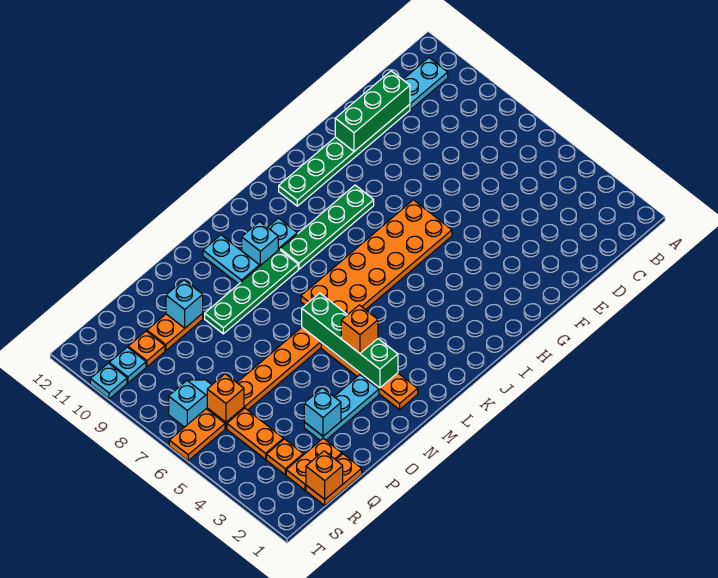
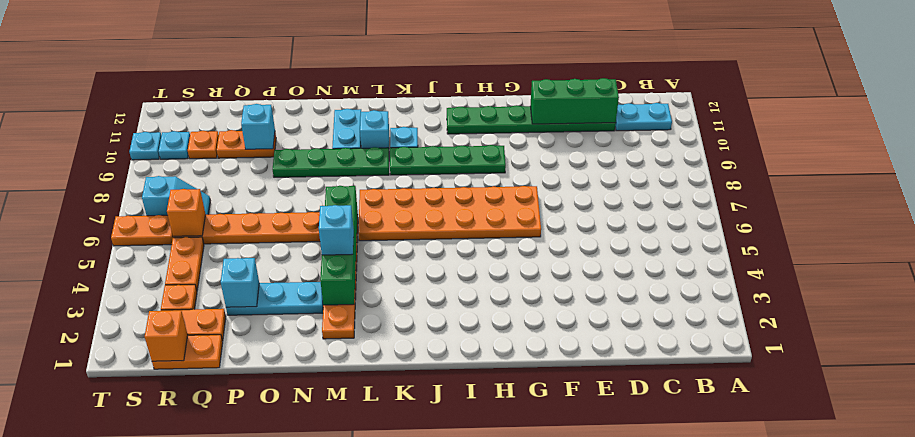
orange 1x1 brick [341,305,378,353] -> cyan 1x1 brick [319,205,354,255]

